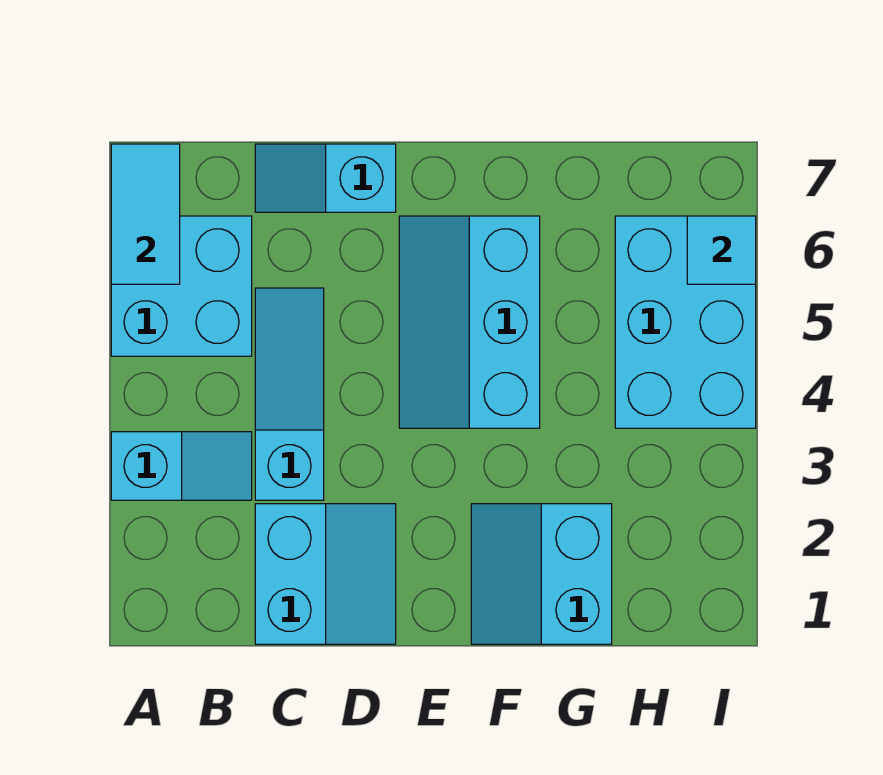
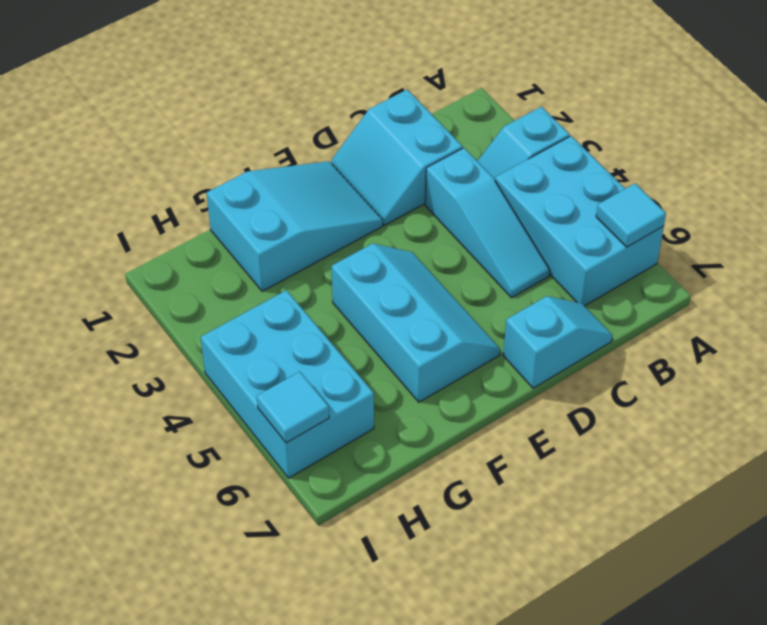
cyan 2x2 brick [111,216,252,356] -> cyan 2x3 brick [495,136,664,306]
cyan 1x2 tile [111,144,180,284] -> cyan 1x1 tile [596,183,666,247]
cyan 2x2 slope [471,504,612,644] -> cyan 2x3 slope [207,161,383,291]

